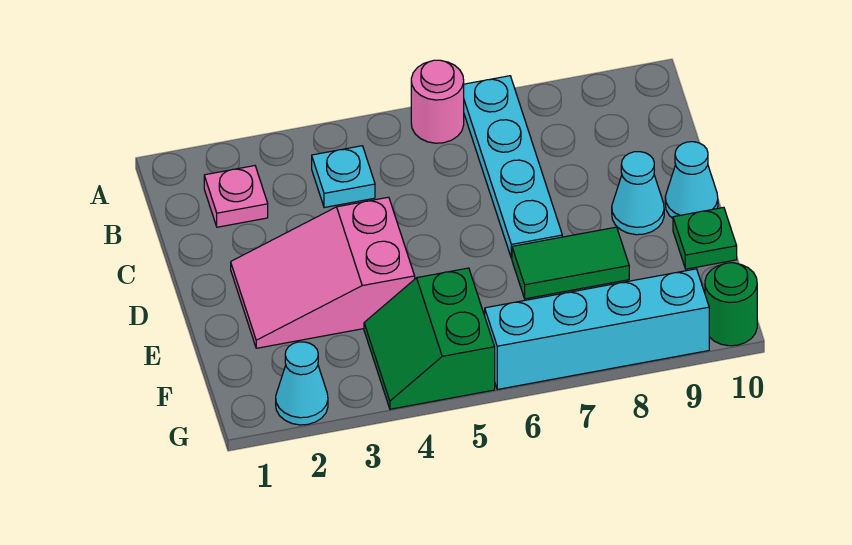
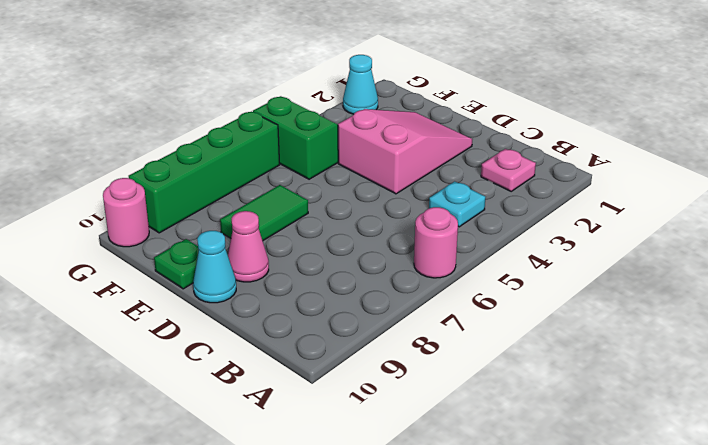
cyan 1x4 plate [464,76,562,258] -> none
cyan 1x1 cone [612,152,664,235] -> pink 1x1 cone [228,211,269,282]
cyan 1x4 brick [485,269,709,389] -> green 1x4 brick [129,112,280,233]
green 1x1 round brick [705,263,757,346] -> pink 1x1 round brick [103,178,149,247]

